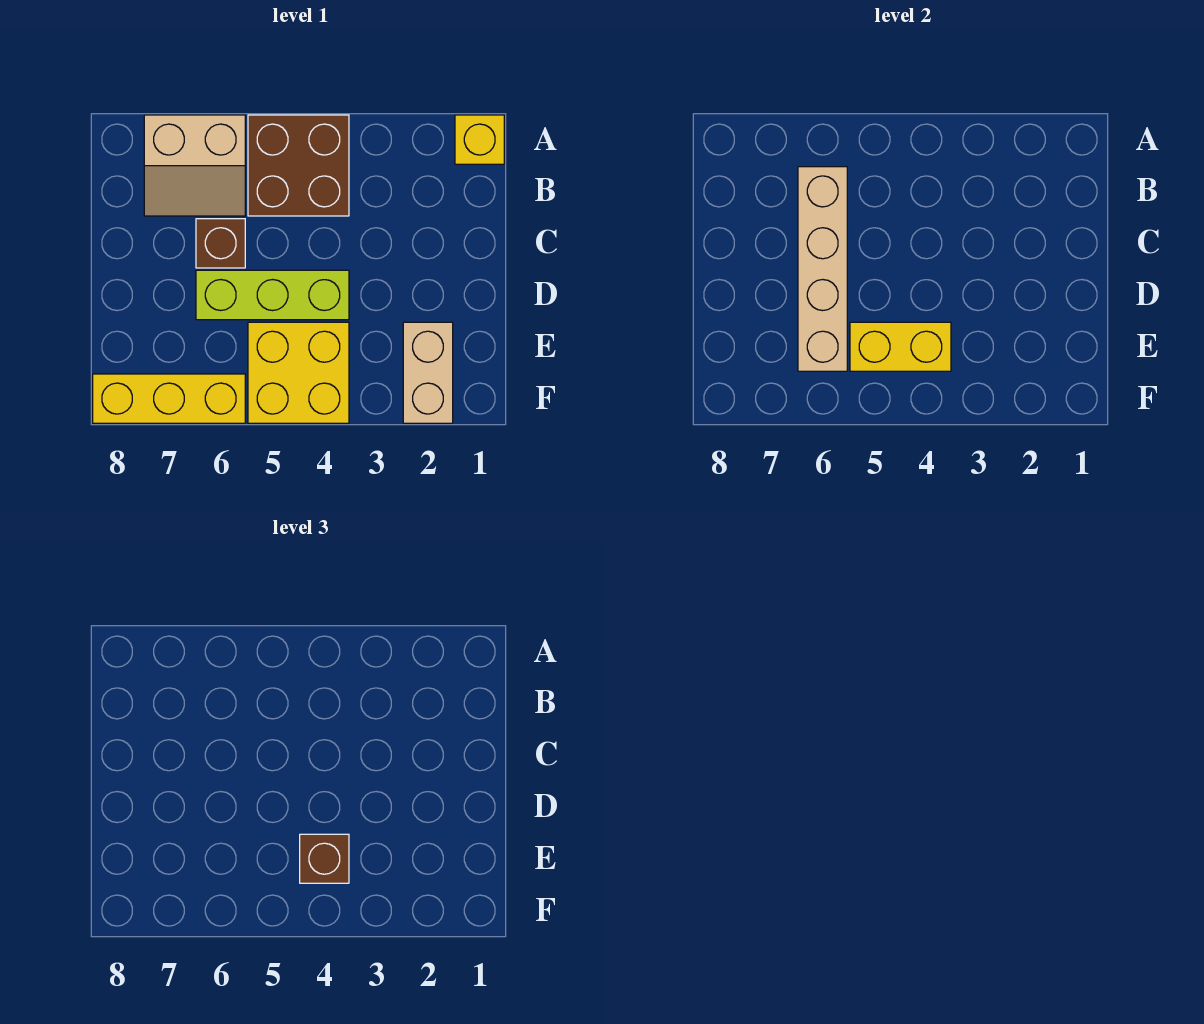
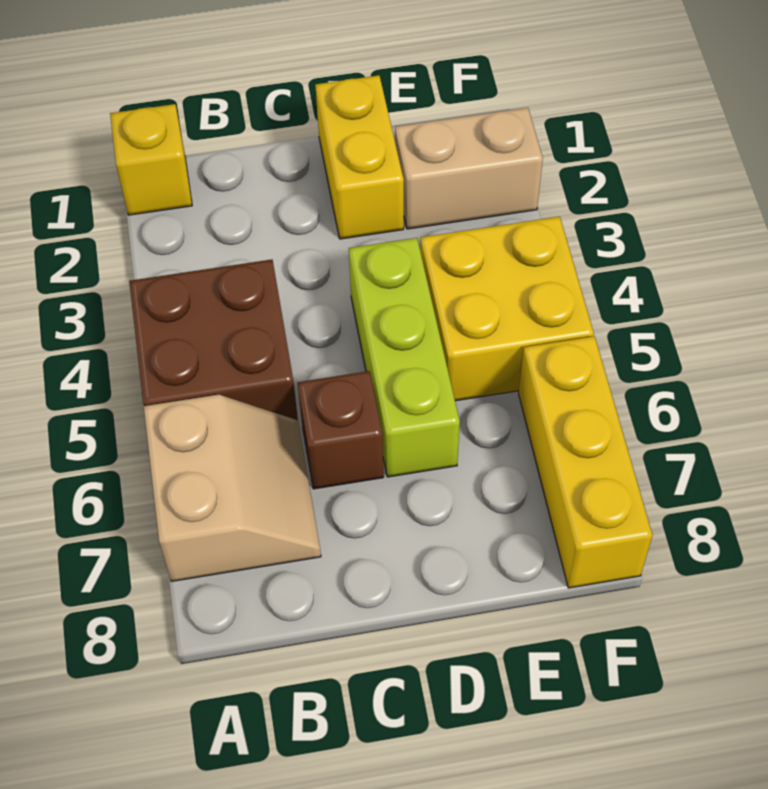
tan 1x4 brick [798,167,847,371] -> none
yellow 1x2 brick [850,322,951,371] -> yellow 1x2 brick moved to [315,75,404,239]
brown 1x1 brick [300,834,349,883] -> none

